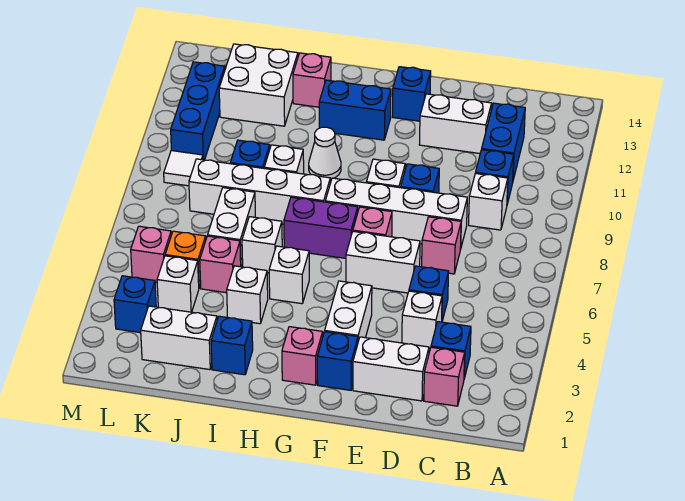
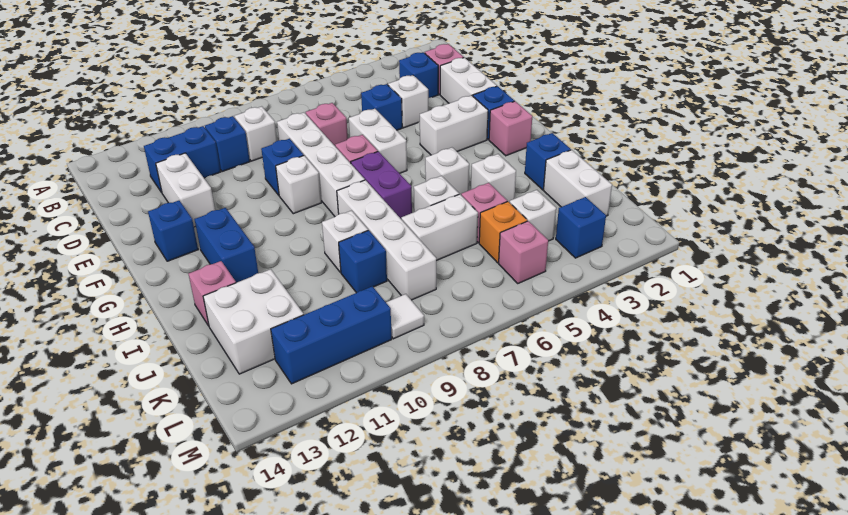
white 1x1 cone [309,127,341,179] -> none

